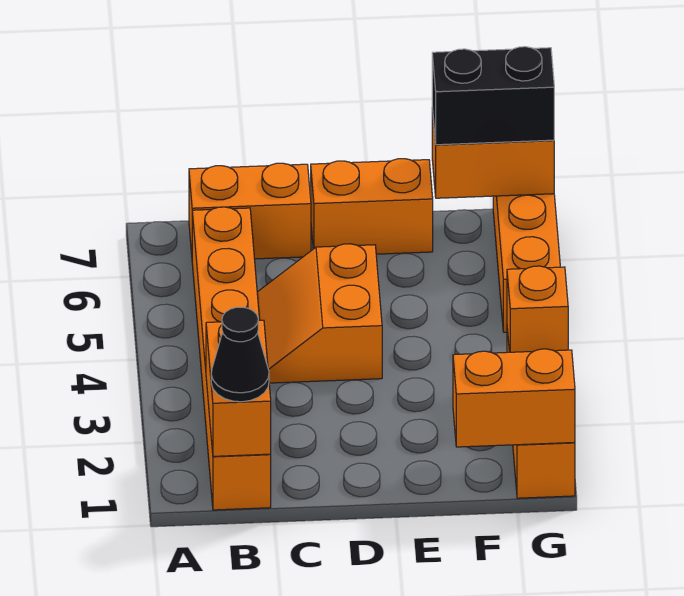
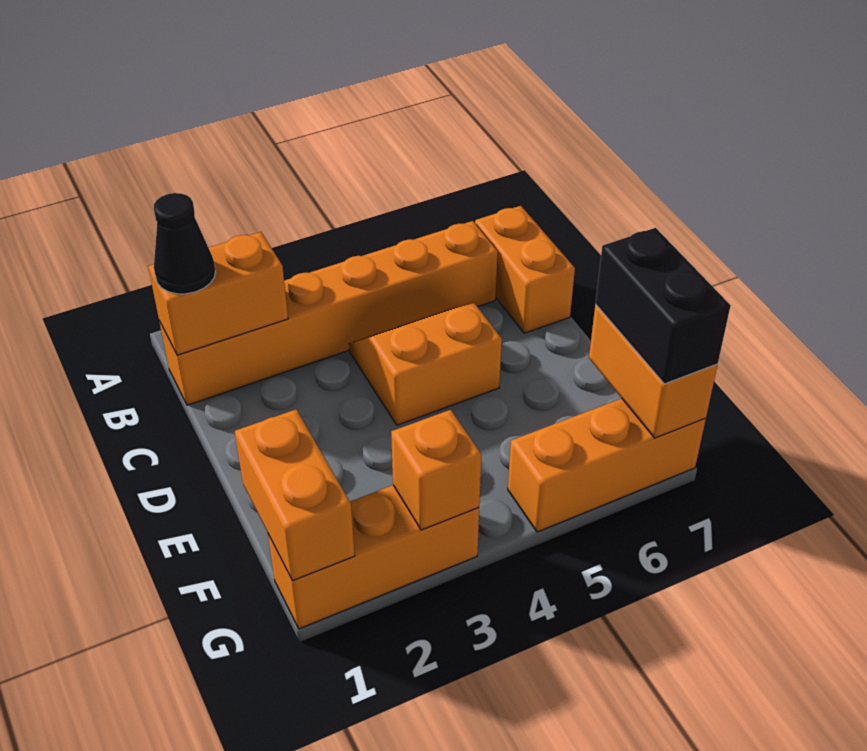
orange 1x2 brick [311,159,433,254] -> none

